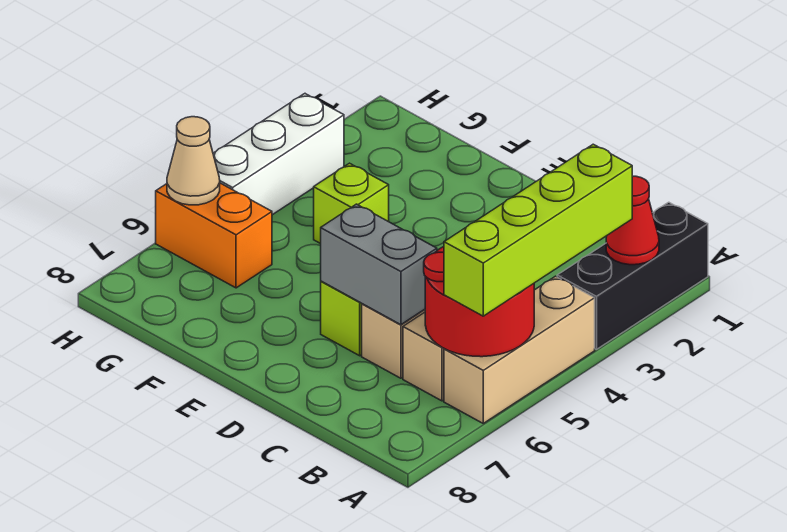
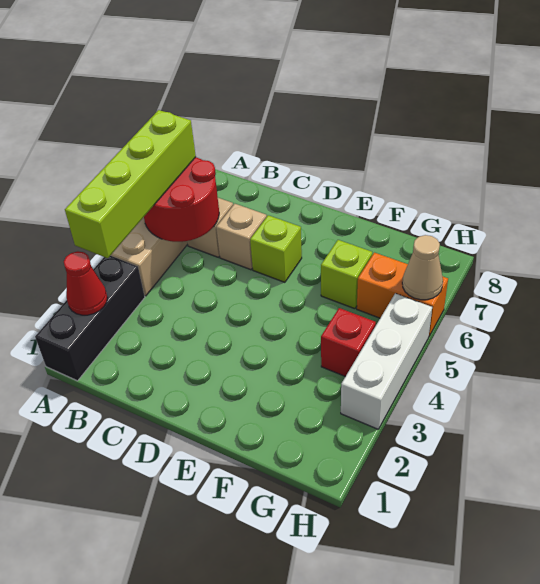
grey 1x2 brick [321,204,437,325] -> none
lime 1x1 brick [314,163,389,244] -> lime 1x1 brick moved to [321,240,372,309]
none -> red 1x1 brick [321,308,376,376]

